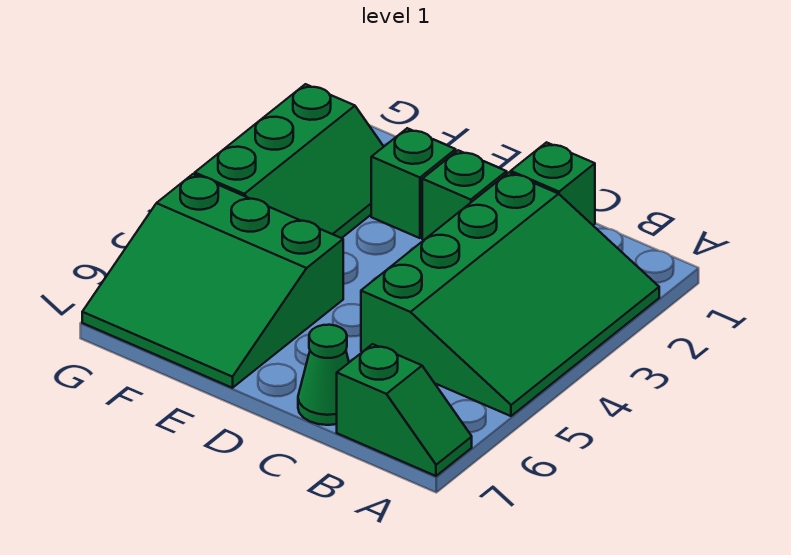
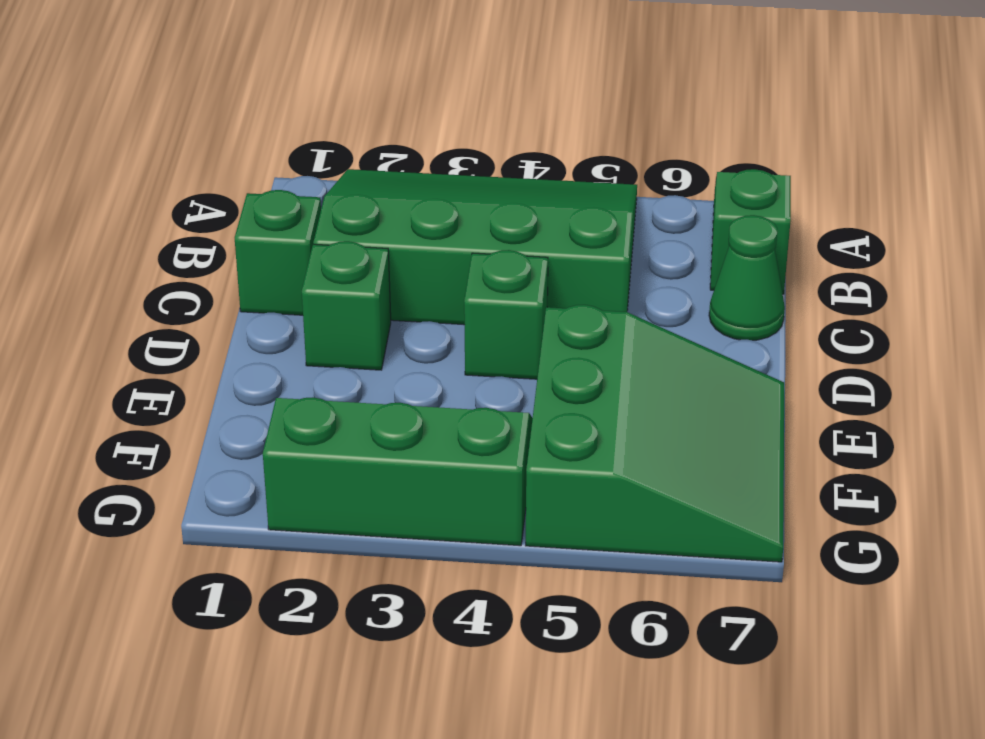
green 1x1 brick [371,128,456,238] -> green 1x1 brick moved to [464,250,548,379]

